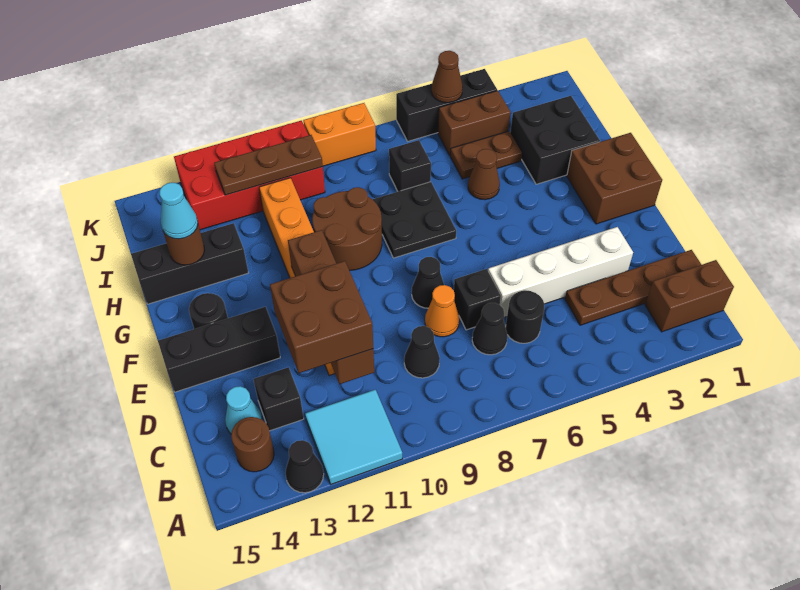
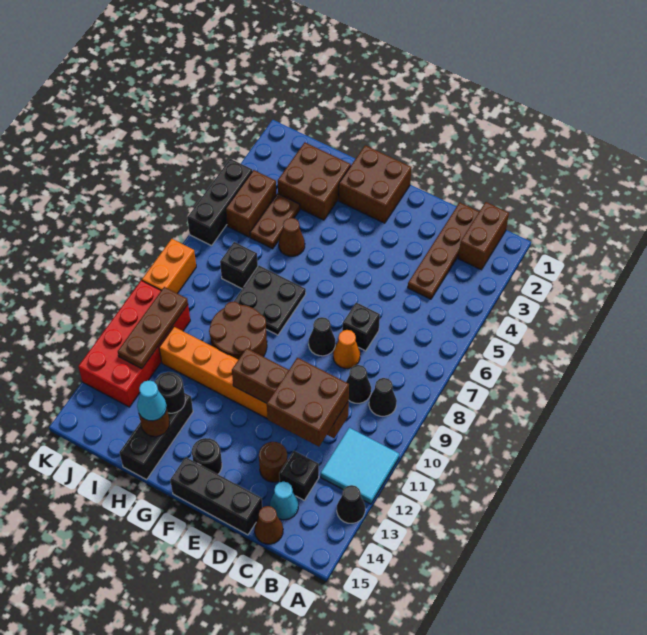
brown 1x1 round brick [231,417,274,472] -> brown 1x1 round brick moved to [259,442,287,482]
black 1x1 round brick [506,290,545,343] -> black 1x1 round brick moved to [155,372,185,413]
black 1x1 cone [472,303,507,355] -> black 1x1 cone moved to [369,378,397,416]
white 1x4 brick [488,227,633,317] -> none
black 1x3 brick [158,307,280,392] -> black 1x3 brick turned to [170,457,262,535]
black 2x2 brick [510,96,600,184] -> brown 2x2 brick [278,142,351,220]
brown 1x1 cone [431,51,463,103] -> brown 1x1 cone moved to [254,506,283,544]

